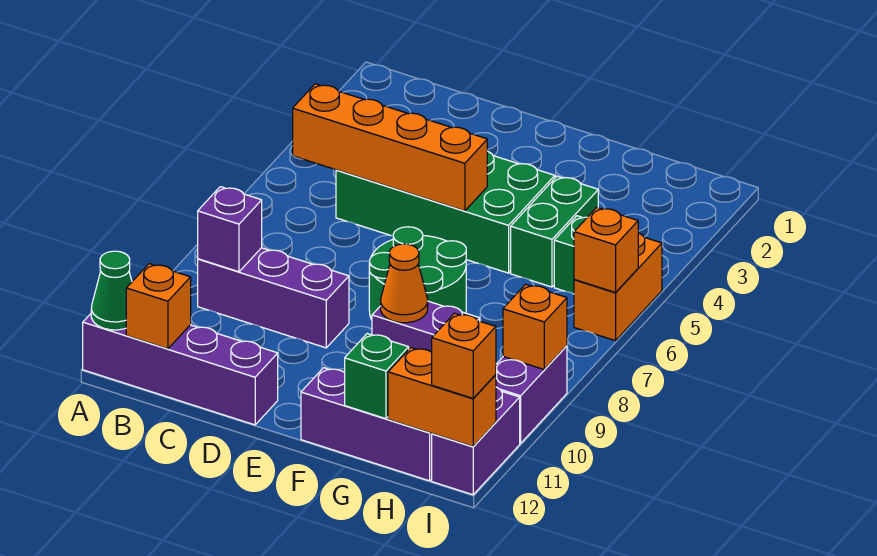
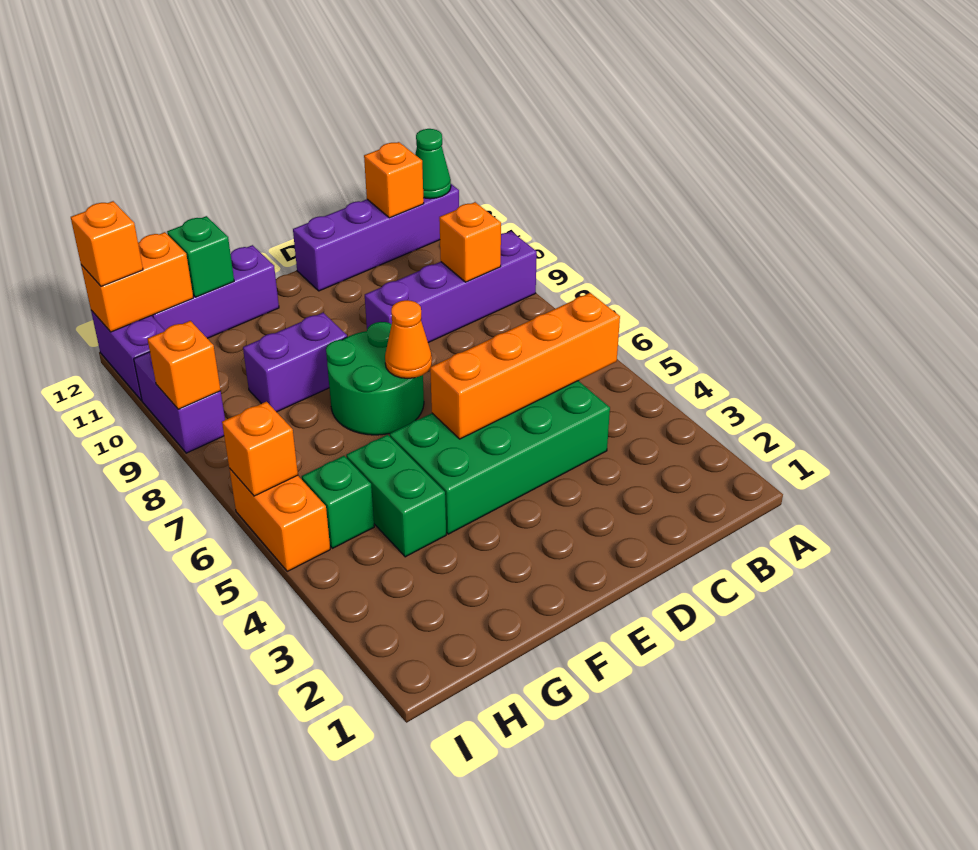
purple 1x3 brick [198,248,349,348] -> purple 1x4 brick [365,231,537,343]
purple 1x1 brick [198,187,262,272] -> orange 1x1 brick [439,202,501,282]
orange 1x1 cone [381,244,428,323] -> orange 1x1 cone moved to [385,300,432,378]

